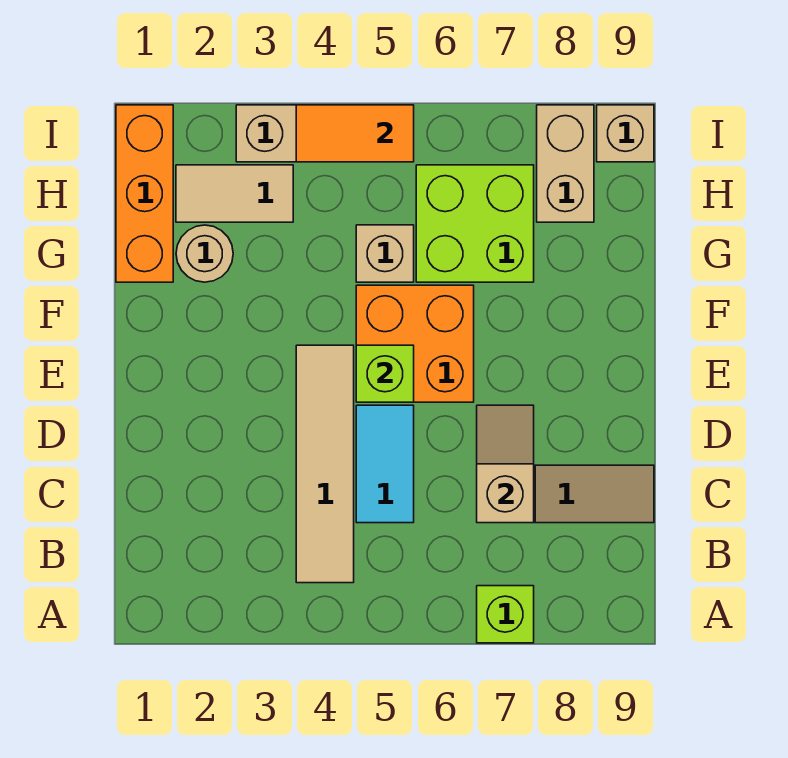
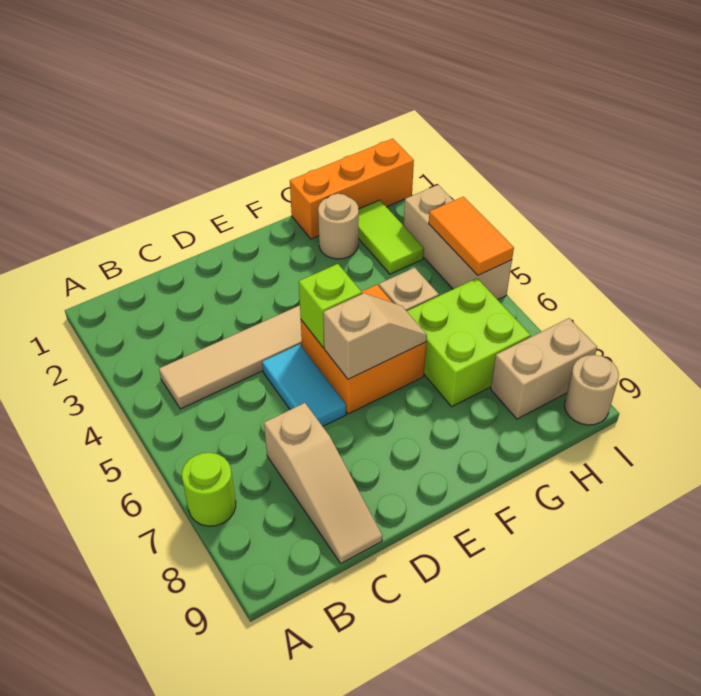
lime 1x1 brick [477,586,534,643] -> lime 1x1 round brick [182,453,236,526]
cyan 1x2 tile [356,405,414,523] -> cyan 1x2 tile turned to [262,344,346,426]
tan 1x2 slope [477,405,534,523] -> tan 1x2 slope moved to [323,293,427,379]
tan 1x2 tile [176,165,293,222] -> lime 1x2 tile [358,200,424,274]
tan 1x1 brick [597,105,654,162] -> tan 1x1 round brick [564,355,619,425]

